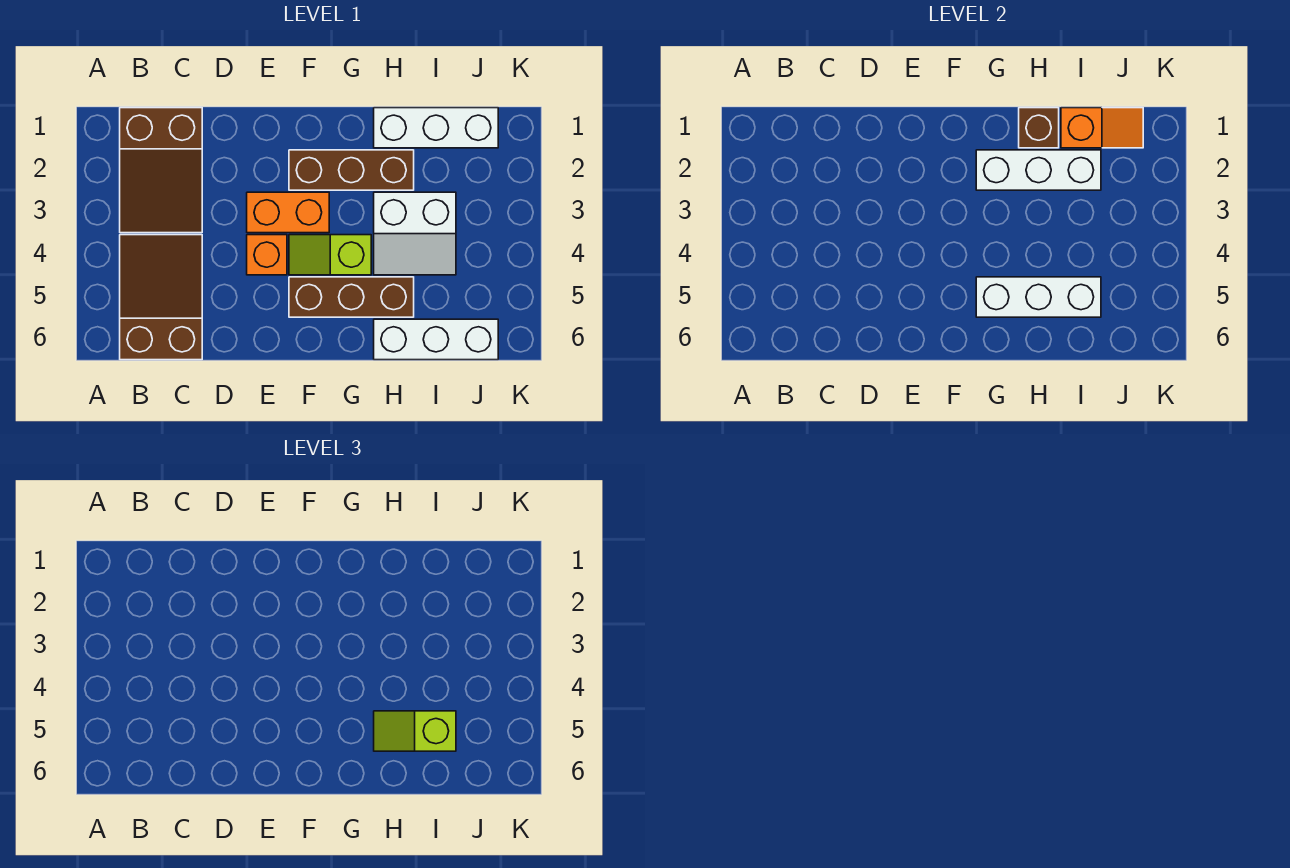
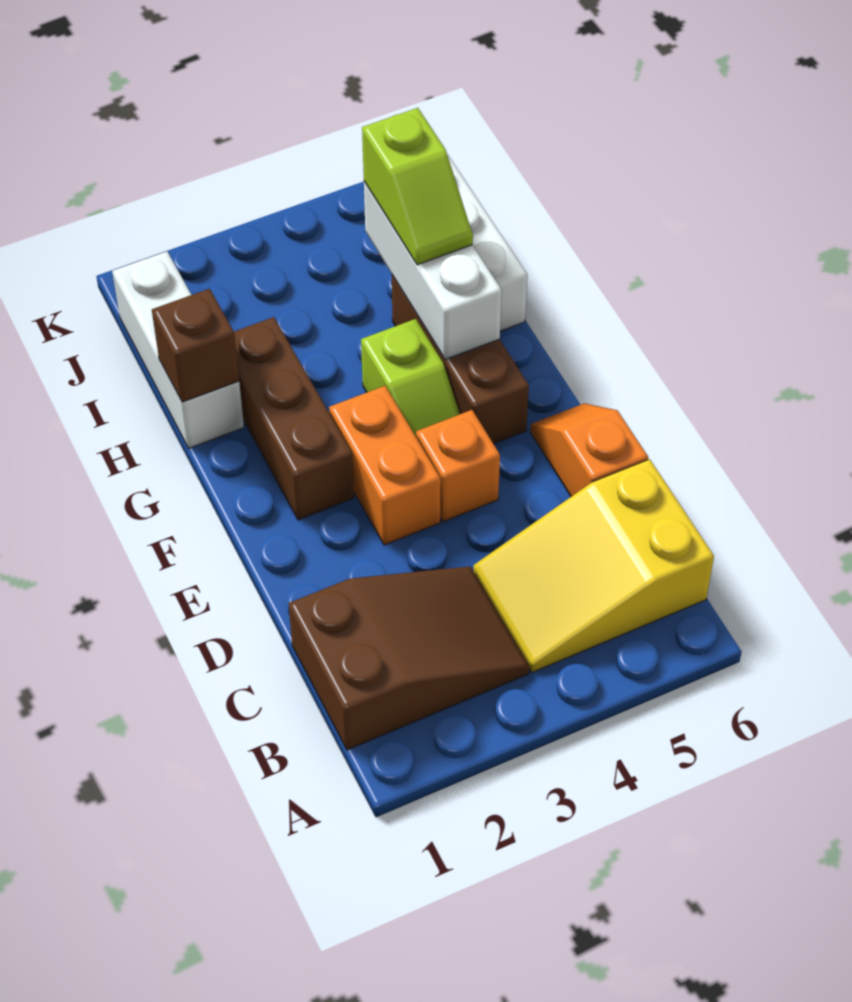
brown 2x3 slope [120,235,202,360] -> yellow 2x3 slope [473,459,714,672]
white 1x3 brick [976,150,1101,190] -> none
white 2x2 slope [374,192,456,275] -> none
orange 1x2 slope [1061,108,1143,148] -> orange 1x2 slope moved to [530,403,648,497]

